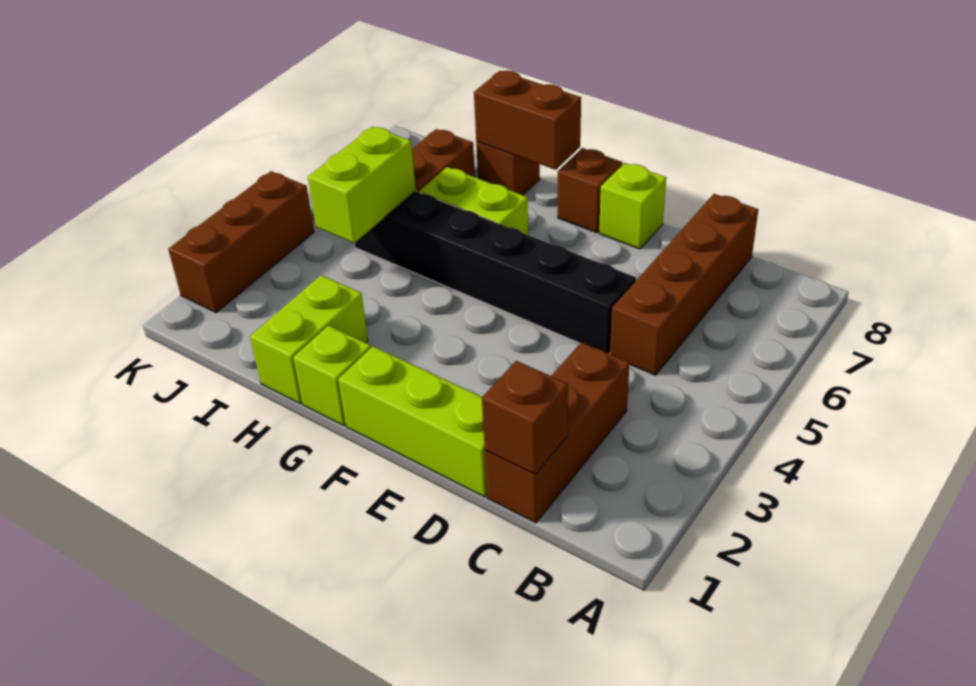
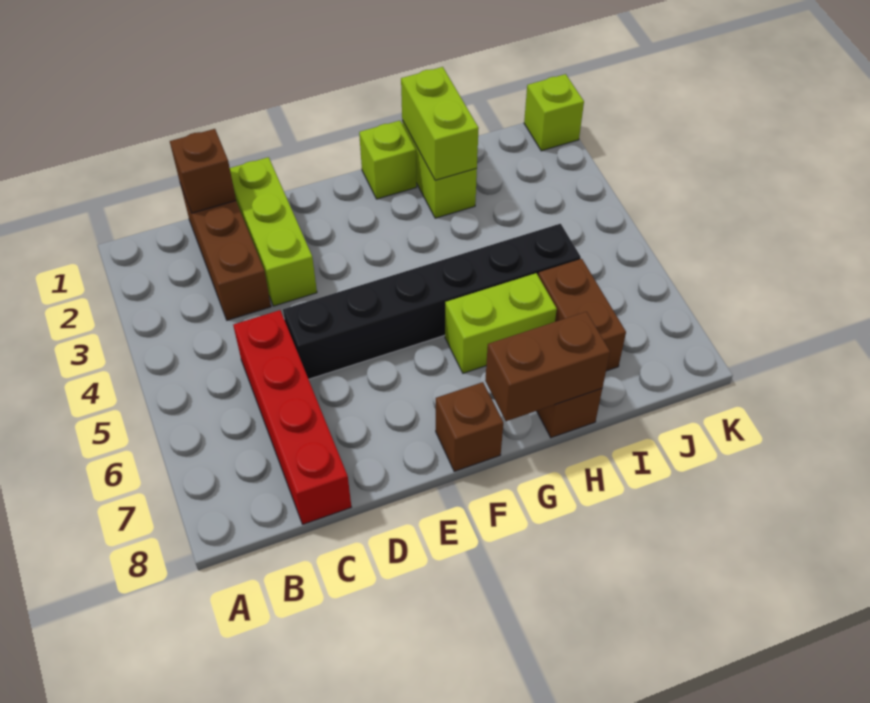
brown 1x4 brick [610,194,758,375] -> red 1x4 brick [233,310,351,524]
lime 1x3 brick [338,346,487,497] -> lime 1x3 brick turned to [230,157,317,306]
lime 1x1 brick [599,163,666,249] -> lime 1x1 brick moved to [524,74,584,151]
lime 1x2 brick [308,126,416,243] -> lime 1x2 brick moved to [401,67,479,180]
brown 1x3 brick [168,171,314,313] -> none

